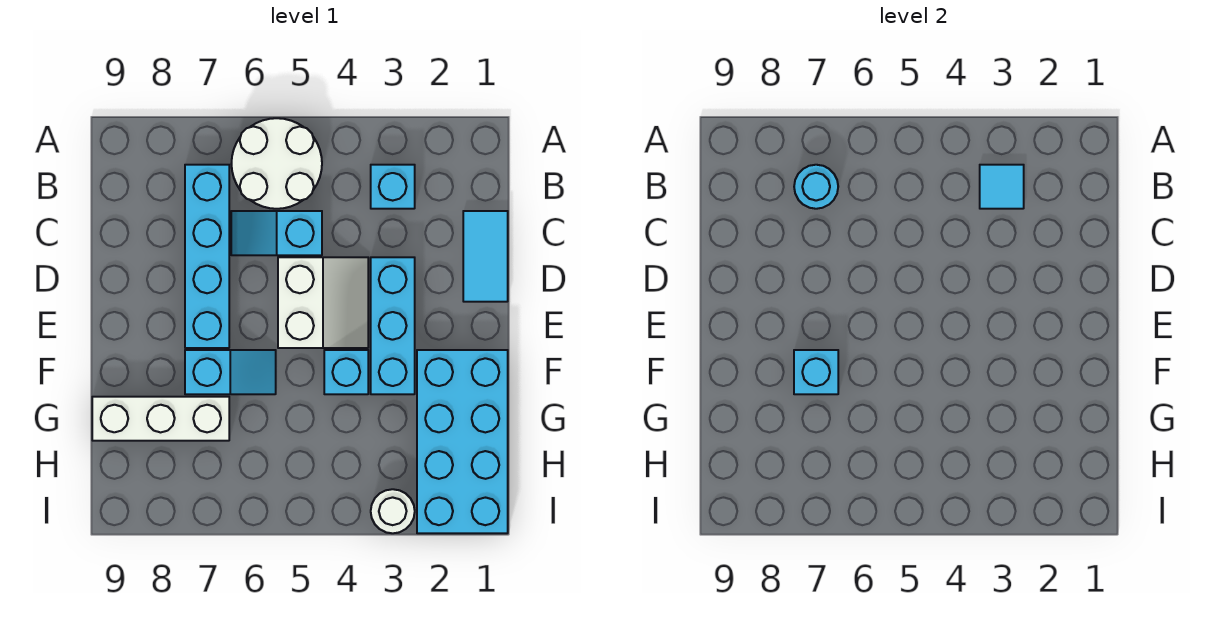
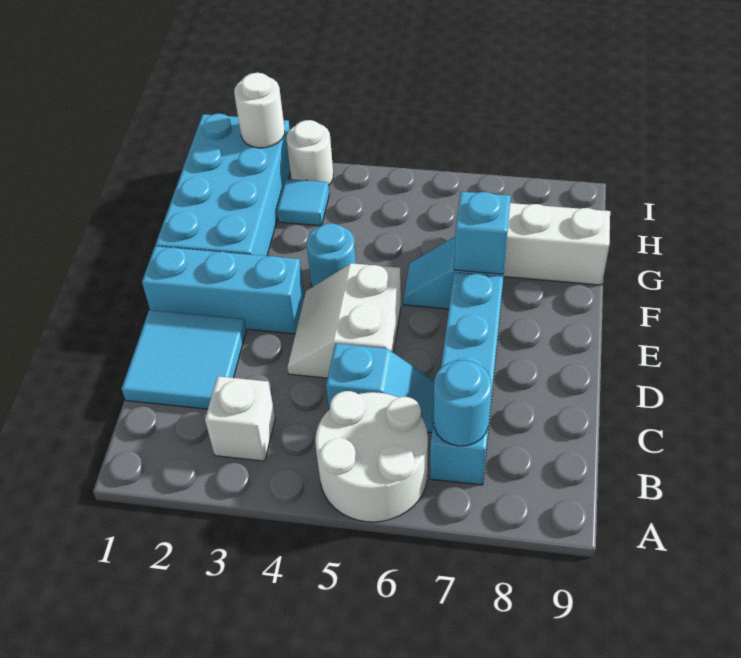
cyan 1x1 brick [371,165,415,209] -> white 1x1 brick [205,376,275,461]
cyan 1x1 tile [980,165,1024,209] -> cyan 1x1 tile moved to [277,179,329,226]
cyan 1x2 tile [463,211,508,302] -> cyan 2x2 tile [121,310,246,409]
cyan 1x3 brick [371,257,415,394] -> cyan 1x3 brick turned to [142,246,304,334]
cyan 1x1 brick [324,350,368,394] -> cyan 1x1 round brick [307,223,356,287]
none -> white 1x1 round brick [234,73,285,148]

